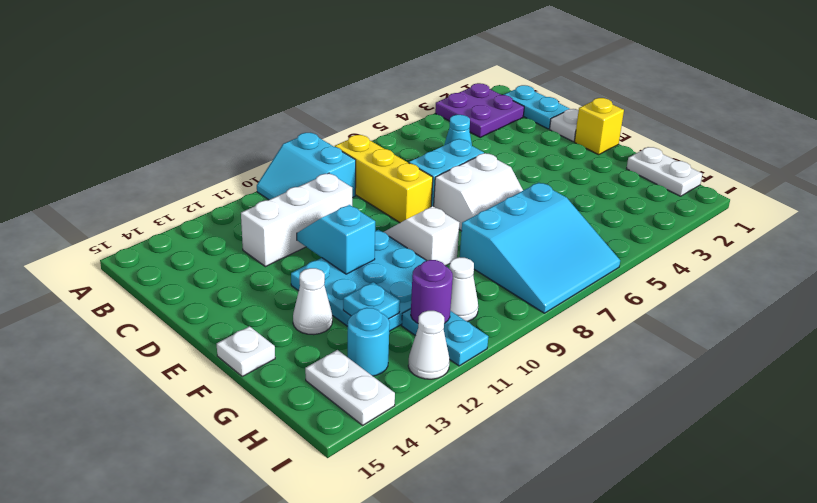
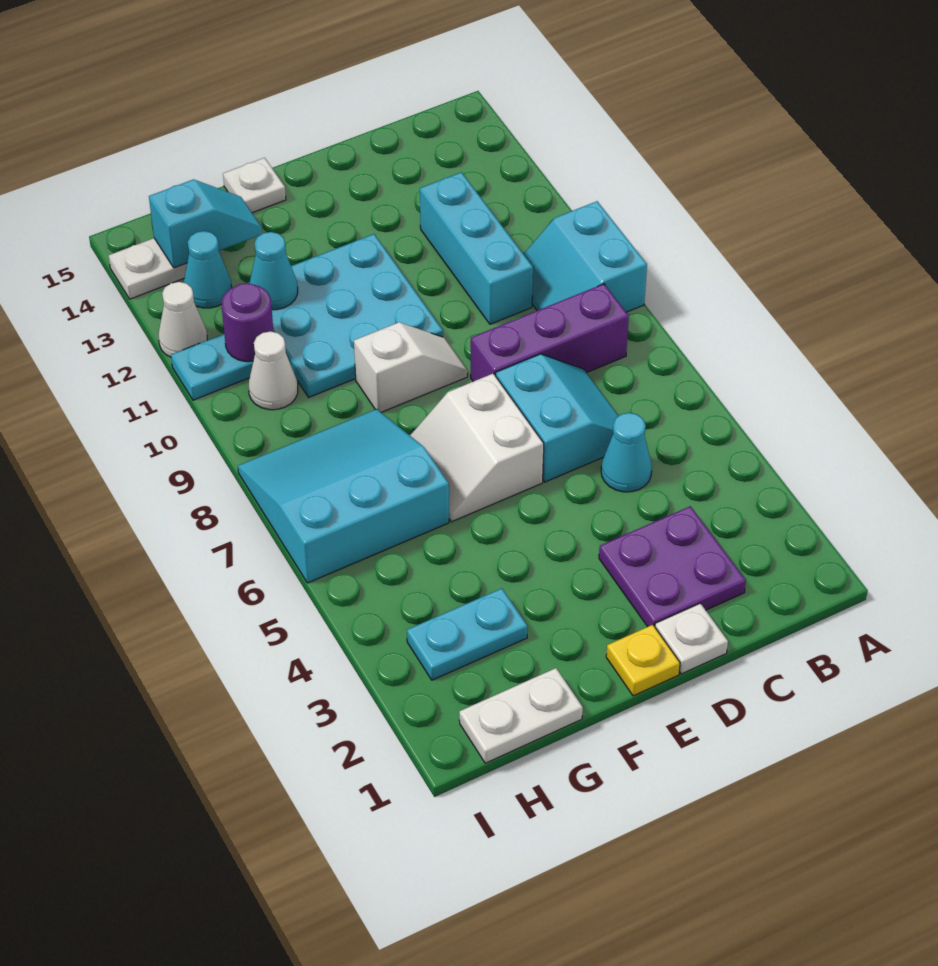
purple 2x2 plate [435,83,524,137] -> purple 2x2 plate moved to [599,506,746,627]
cyan 2x2 slope [257,133,356,200] -> cyan 2x2 slope turned to [524,201,647,312]
cyan 1x2 plate [504,85,569,129] -> cyan 1x2 plate moved to [407,588,527,680]
yellow 1x3 brick [335,135,433,223] -> purple 1x3 brick [471,284,629,381]
white 1x3 brick [241,173,352,267] -> cyan 1x3 brick [420,172,533,324]
cyan 1x2 slope [297,205,375,274] -> cyan 1x2 slope moved to [149,179,262,268]
yellow 1x1 brick [574,98,624,155] -> yellow 1x1 plate [606,625,680,696]
white 1x1 cone [293,268,332,335] -> none
cyan 3x3 slope [460,183,620,313] -> cyan 3x3 slope turned to [238,409,449,583]
cyan 1x1 plate [343,282,400,319] -> cyan 1x1 cone [249,232,298,310]
cyan 1x1 round brick [348,308,390,376] -> cyan 1x1 cone [184,231,232,308]

